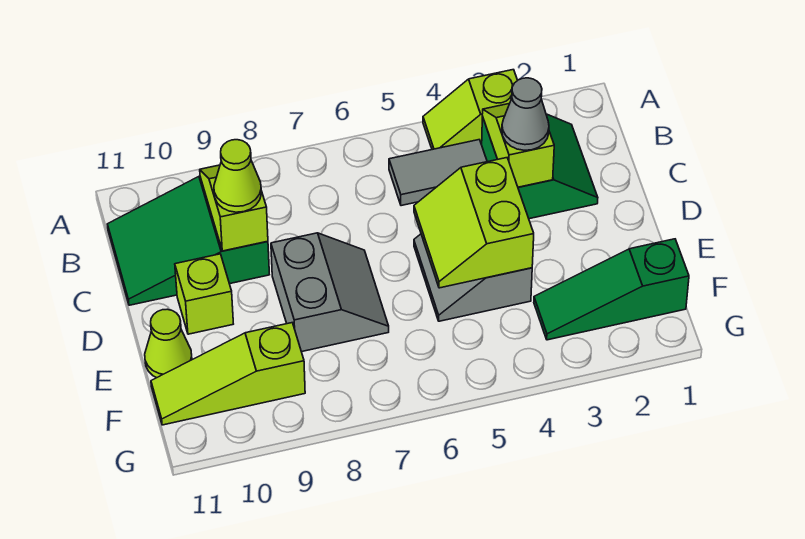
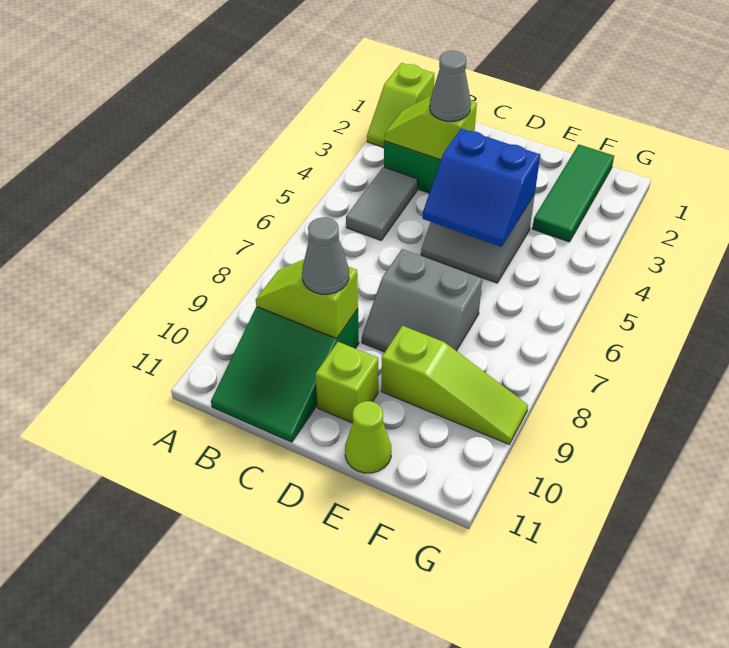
lime 1x2 slope [423,70,518,150] -> lime 1x2 slope moved to [367,63,435,148]
lime 1x1 cone [214,140,261,212] -> grey 1x1 cone [302,217,349,294]
lime 2x2 slope [414,158,534,288] -> blue 2x2 slope [423,129,540,247]
grey 2x2 slope [271,233,389,352] -> grey 2x2 slope turned to [362,249,482,352]
green 1x3 slope [534,239,689,340] -> green 1x3 tile [532,144,614,242]
lime 1x3 slope [151,323,305,425] -> lime 1x3 slope turned to [381,326,528,444]

